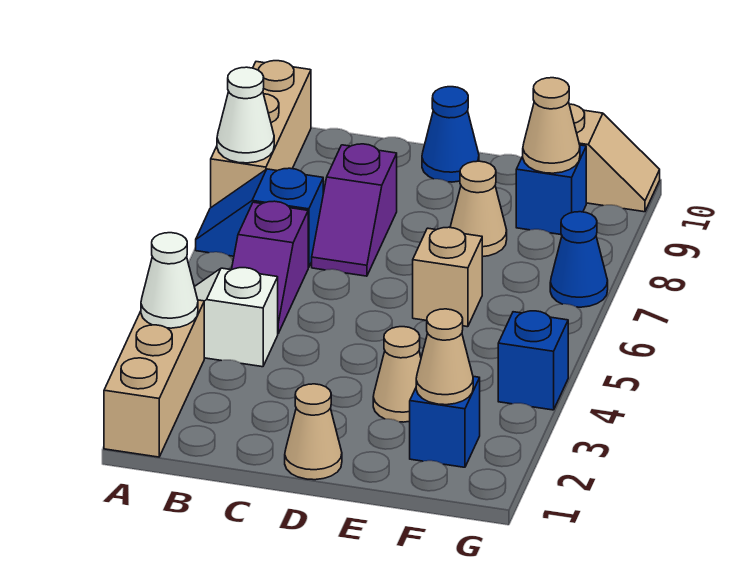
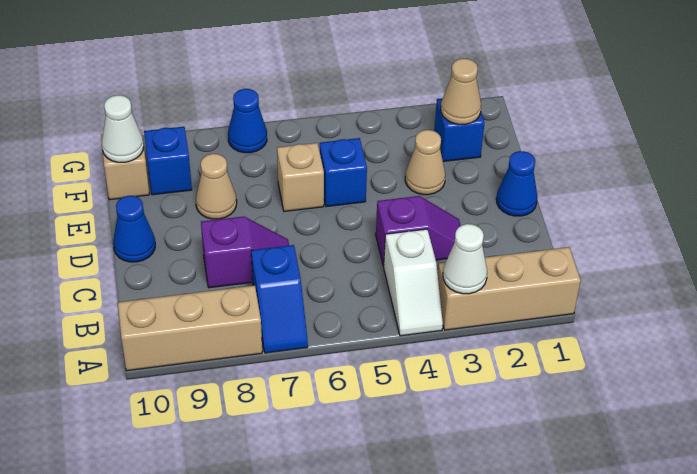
white 1x1 cone [217,67,274,163] -> white 1x1 cone moved to [102,95,144,162]
purple 1x2 slope [232,201,308,333] -> purple 1x2 slope moved to [376,196,461,266]
tan 1x1 cone [285,384,342,480] -> blue 1x1 cone [496,151,537,216]
tan 1x1 cone [523,78,580,173] -> none
blue 1x1 brick [498,311,568,410] -> blue 1x1 brick moved to [320,138,367,207]

